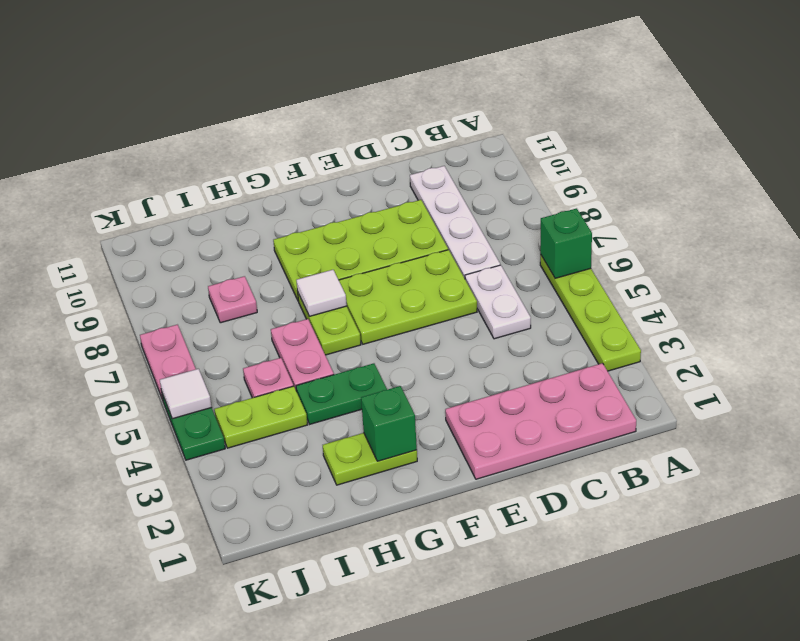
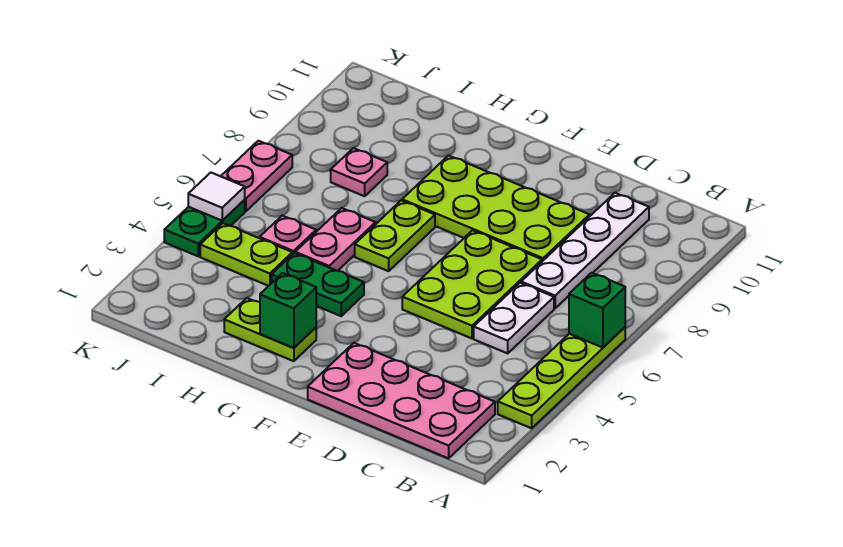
lime 2x3 plate [339,250,477,344] -> lime 2x3 plate turned to [402,230,542,338]
white 1x1 tile [296,270,347,316] -> none

